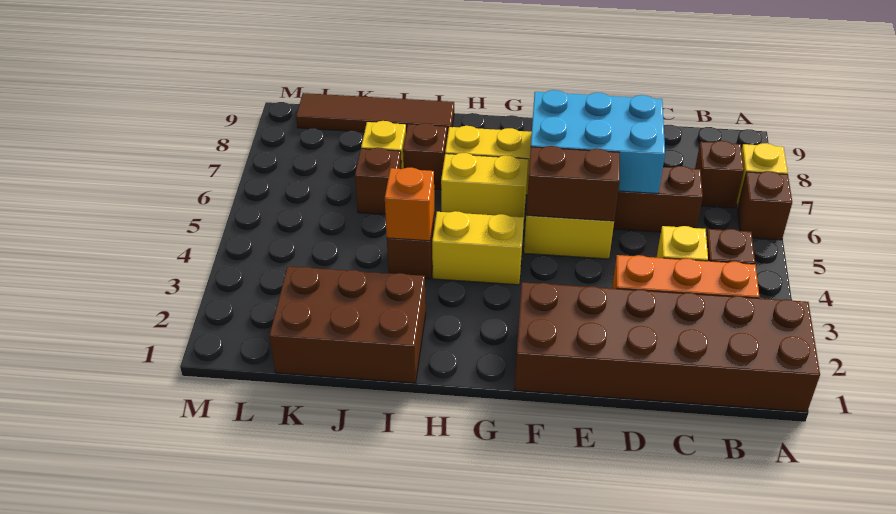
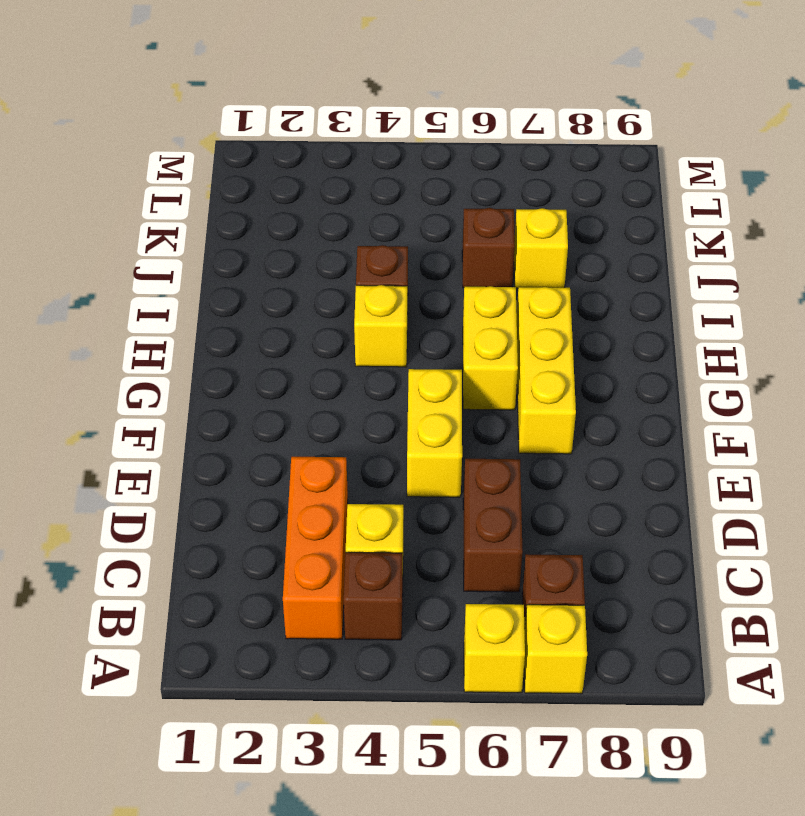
brown 2x6 brick [514,282,820,412] -> none
brown 1x1 brick [737,171,792,240] -> yellow 1x1 brick [464,604,525,693]
cyan 2x3 brick [531,90,665,194] -> none
brown 1x2 brick [526,146,620,221] -> none
yellow 1x2 brick [432,211,524,285] -> yellow 1x1 brick [354,285,407,367]
brown 2x3 brick [269,267,426,383] -> none
orange 1x1 brick [385,168,434,241] -> none
brown 1x1 brick [403,123,447,190] -> none
brown 1x4 tile [296,93,454,137] -> none

